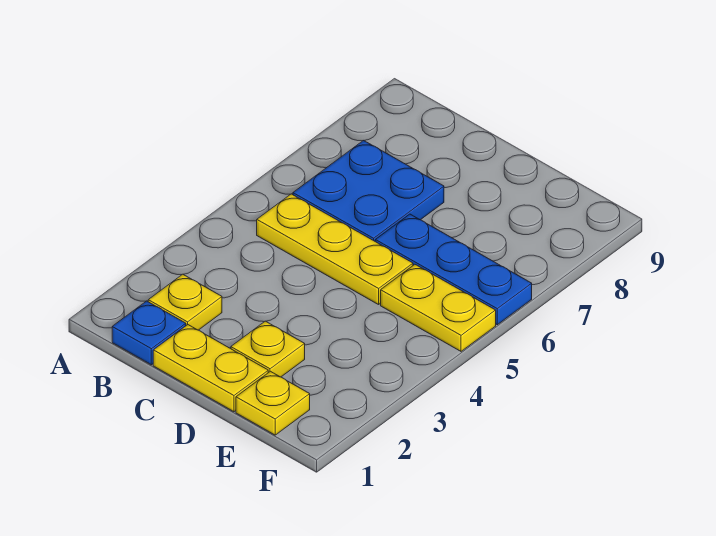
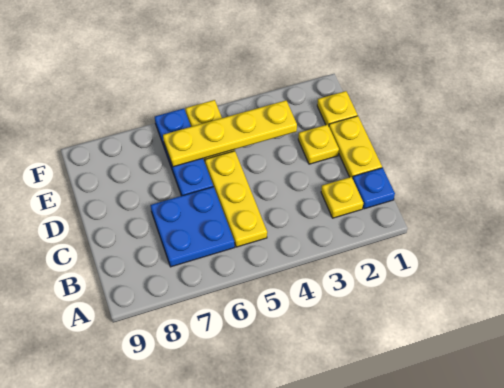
none -> yellow 1x4 plate [163,100,297,167]

